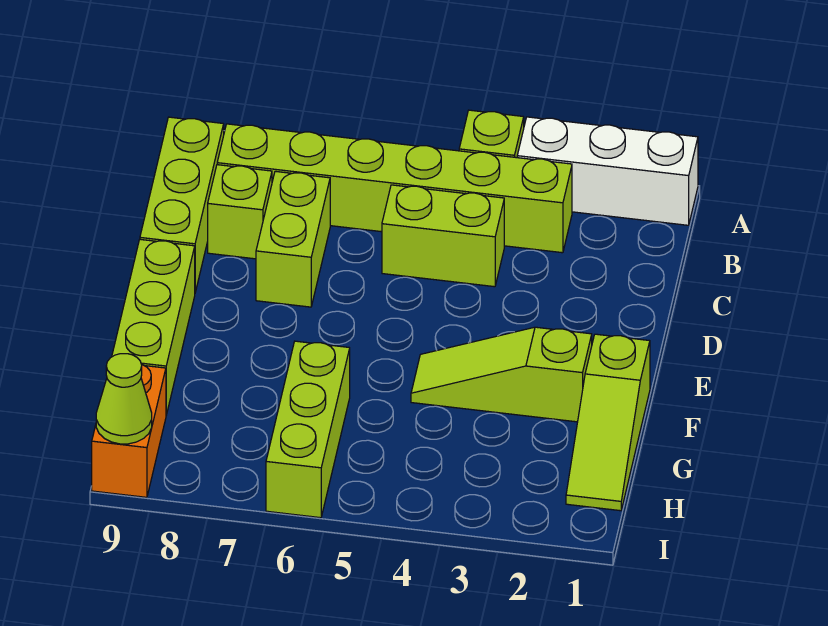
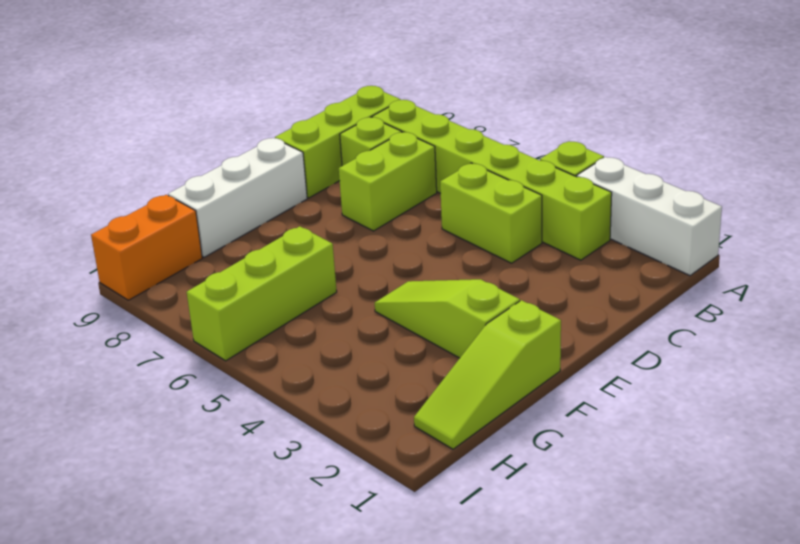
lime 1x3 brick [112,239,195,415] -> white 1x3 brick [168,138,307,257]
lime 1x1 cone [96,354,152,444] -> none

